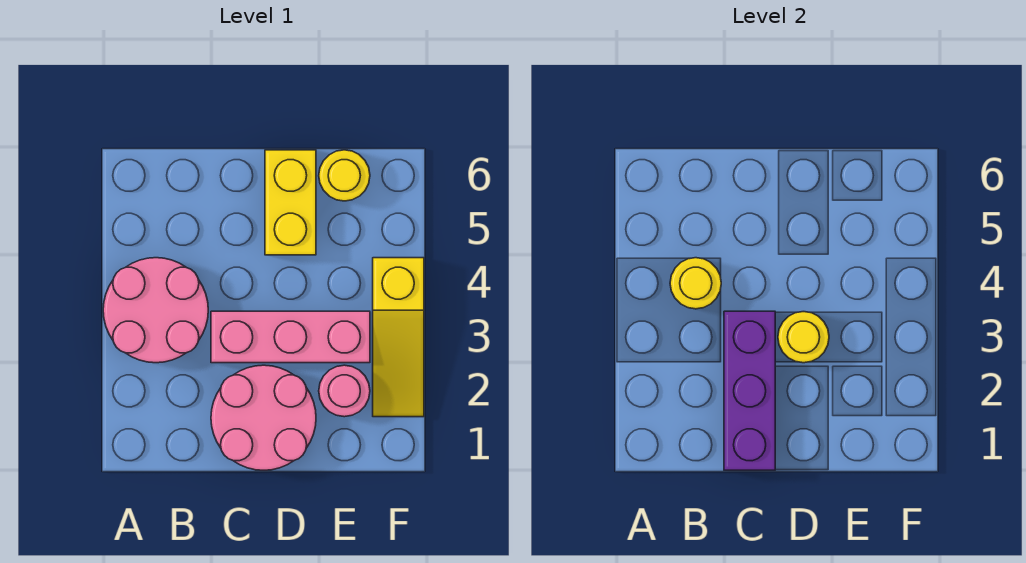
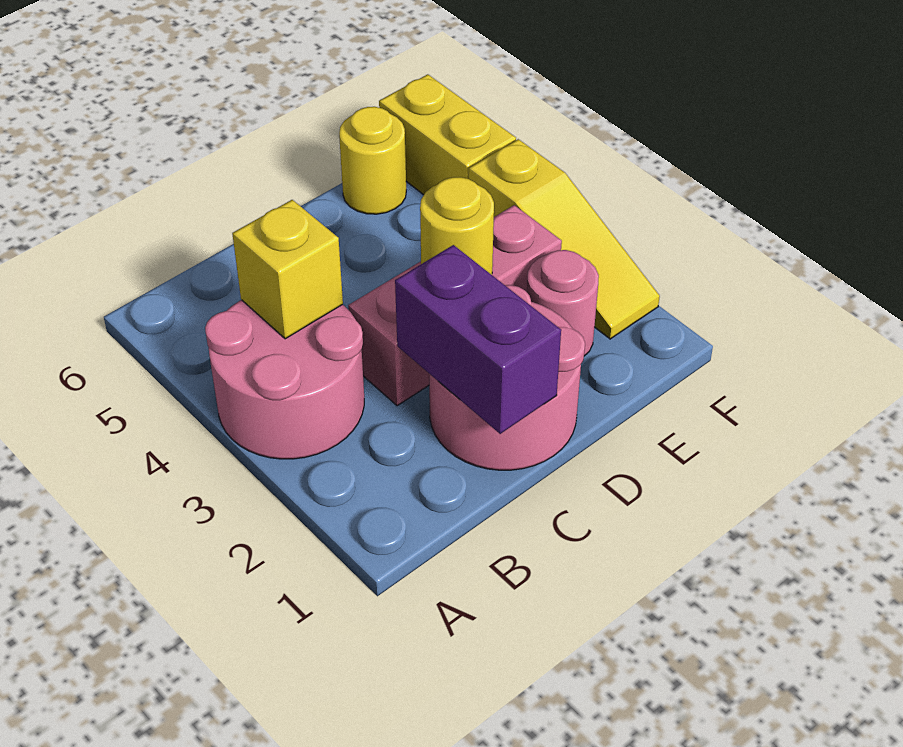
yellow 1x1 round brick [670,258,721,309] -> yellow 1x1 brick [232,200,343,339]
purple 1x3 brick [724,311,775,470] -> purple 1x2 brick [395,245,561,434]
yellow 1x2 brick [265,150,316,255] -> yellow 1x2 brick moved to [379,74,516,195]

